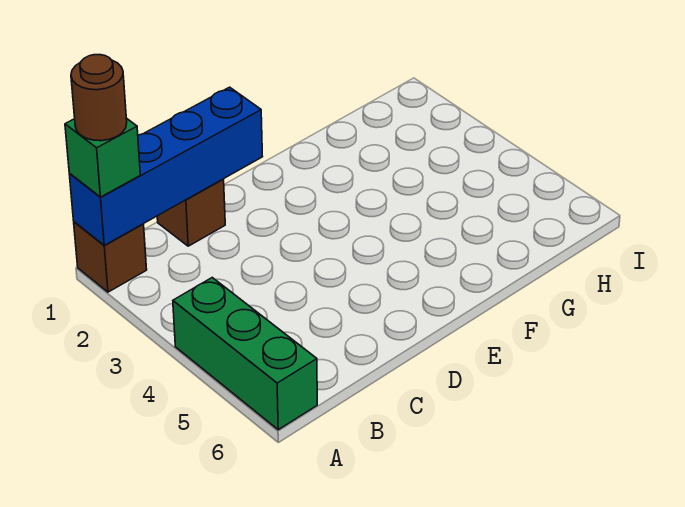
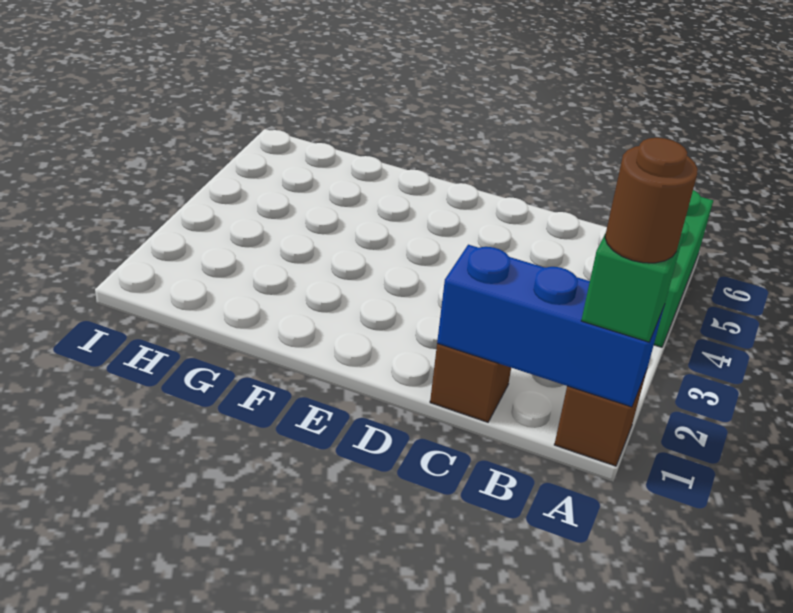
blue 1x4 brick [69,87,263,245] -> blue 1x3 brick [437,245,664,407]

